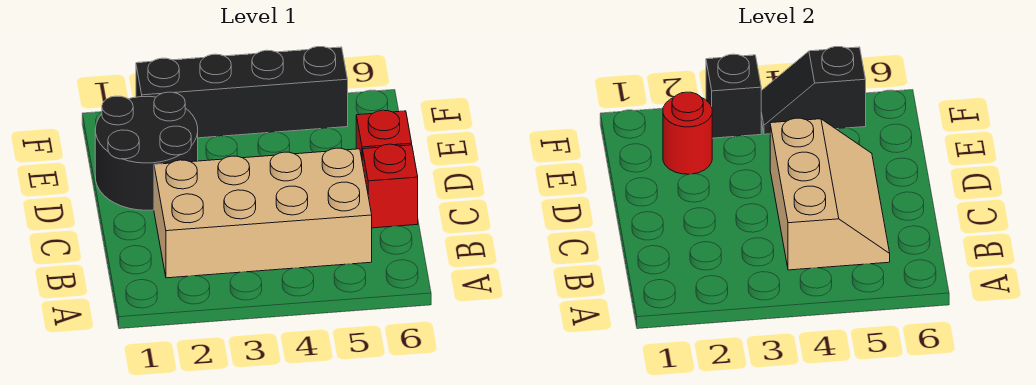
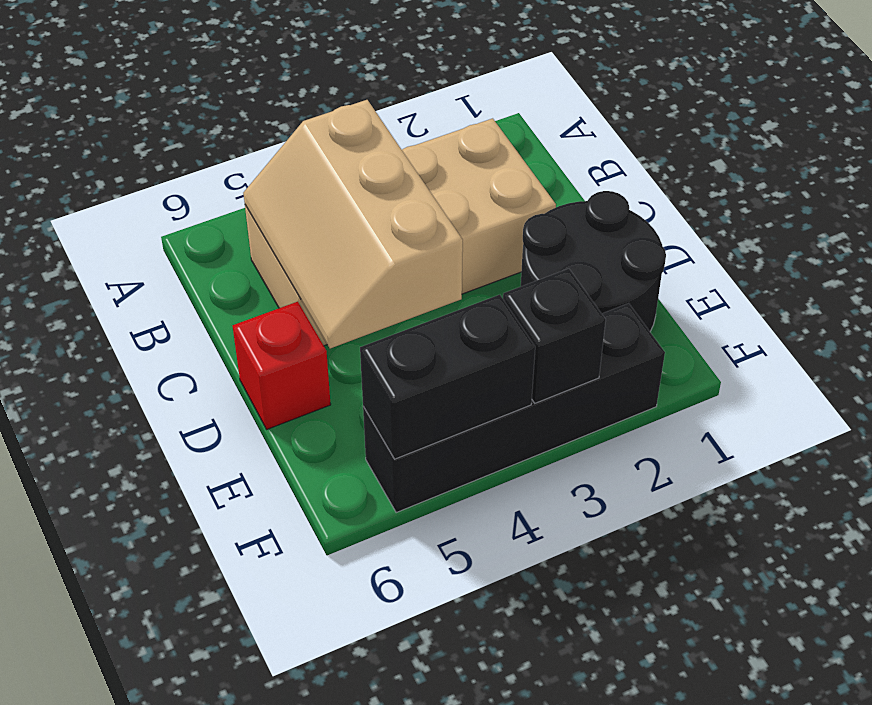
red 1x1 brick [362,144,418,228] -> none
red 1x1 round brick [663,92,712,174] -> none
black 1x2 slope [761,47,866,134] -> black 1x2 brick [360,295,535,459]

